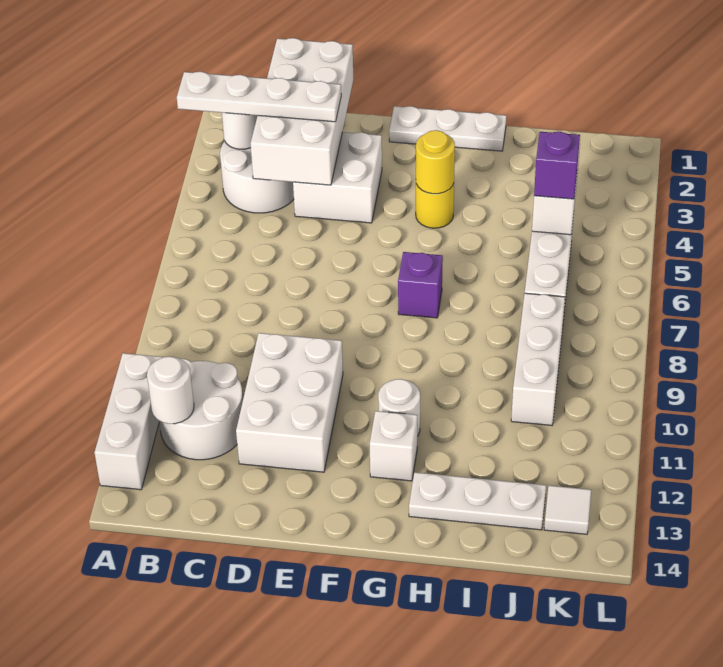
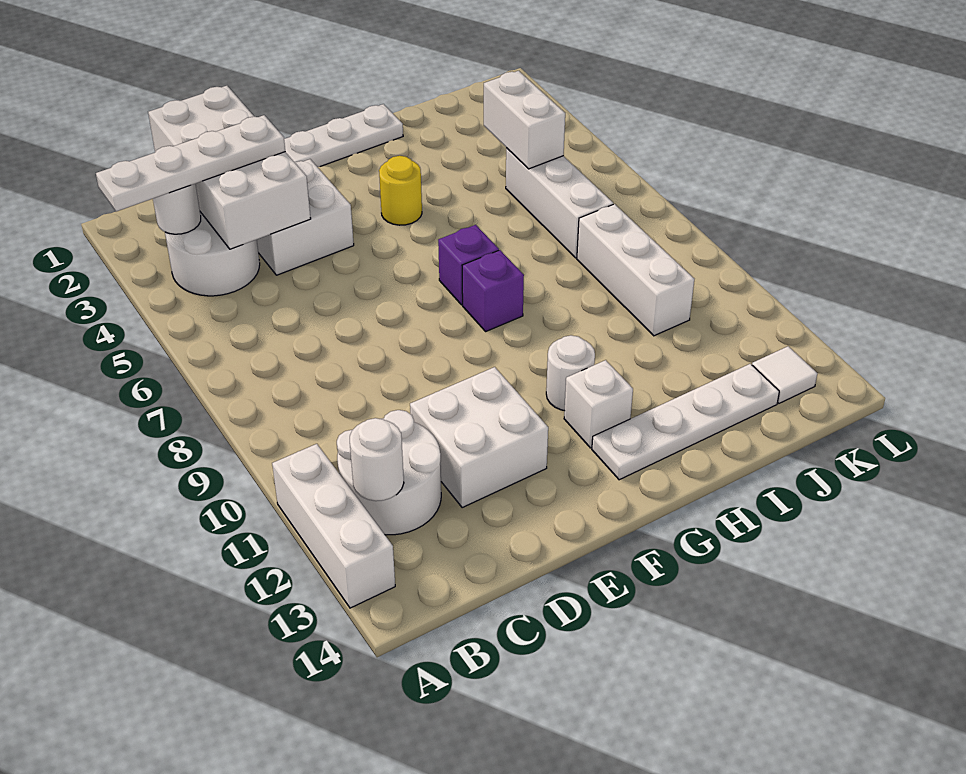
white 2x3 brick [236,333,343,472] -> white 2x2 brick [410,367,548,508]
yellow 1x1 round brick [416,130,455,194] -> none
white 1x3 plate [409,472,546,530] -> white 1x4 plate [592,364,779,480]
purple 1x1 brick [534,132,580,199] -> purple 1x1 brick moved to [462,250,524,331]

